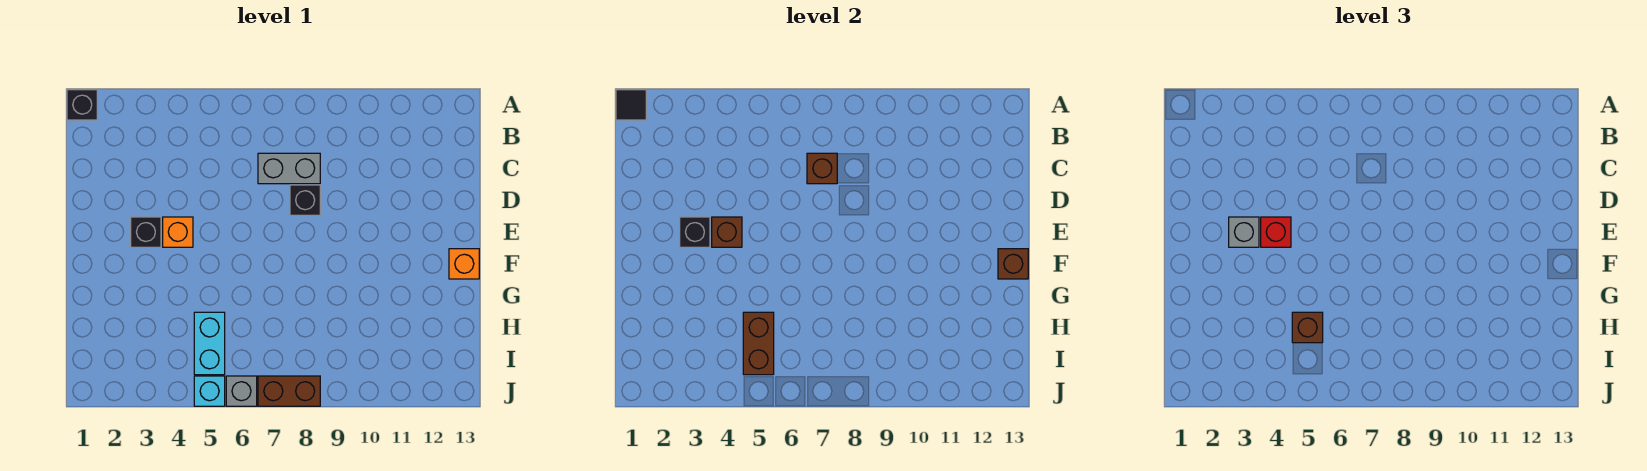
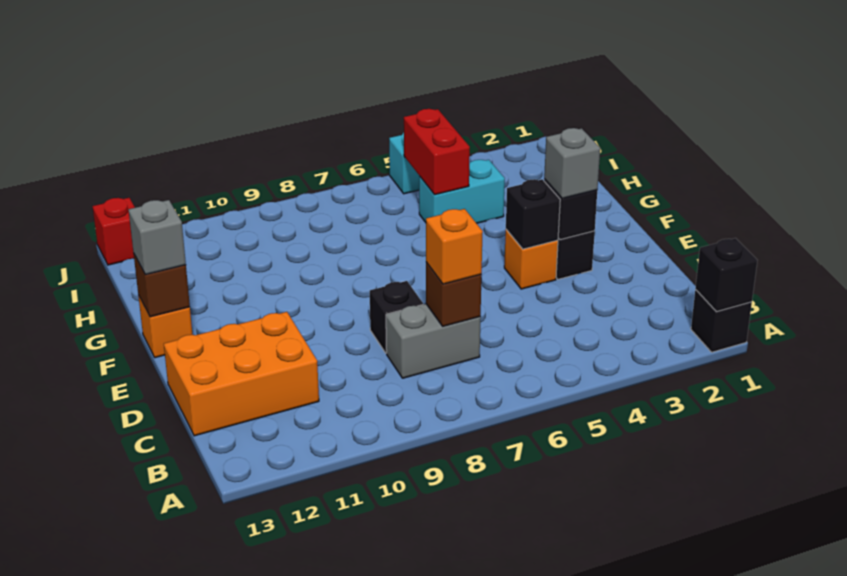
black 1x1 tile [616,90,646,120] -> black 1x1 brick [695,238,757,312]
none -> orange 1x1 brick [426,209,483,284]
none -> orange 2x3 brick [164,312,319,436]
brown 1x1 brick [712,217,742,247] -> black 1x1 brick [506,179,560,249]
red 1x1 brick [1261,217,1291,247] -> red 1x1 brick moved to [93,198,135,265]
cyan 1x2 brick [194,312,225,375] -> cyan 1x2 brick turned to [419,160,505,223]
brown 1x2 brick [743,312,774,375] -> red 1x2 brick [404,109,470,195]
brown 1x1 brick [1292,312,1323,343] -> none
grey 1x1 brick [226,376,257,406] -> grey 1x1 brick moved to [129,200,186,275]
brown 1x2 brick [258,376,320,406] -> none

